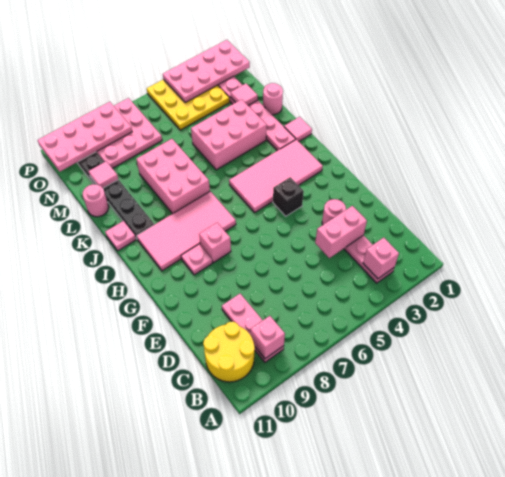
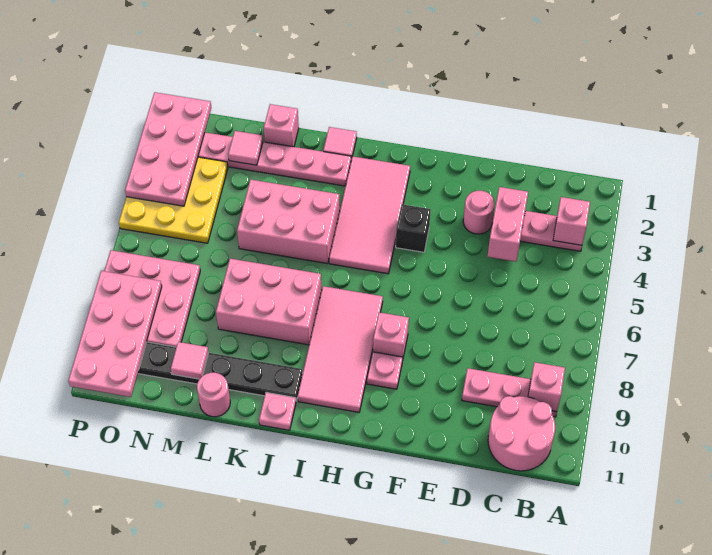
yellow 2x2 round brick [203,321,255,382] -> pink 2x2 round brick [488,396,555,471]
pink 2x3 brick [191,99,267,170] -> pink 2x3 brick turned to [237,179,340,264]
pink 1x1 round brick [263,83,283,115] -> pink 1x1 brick [264,104,299,147]

